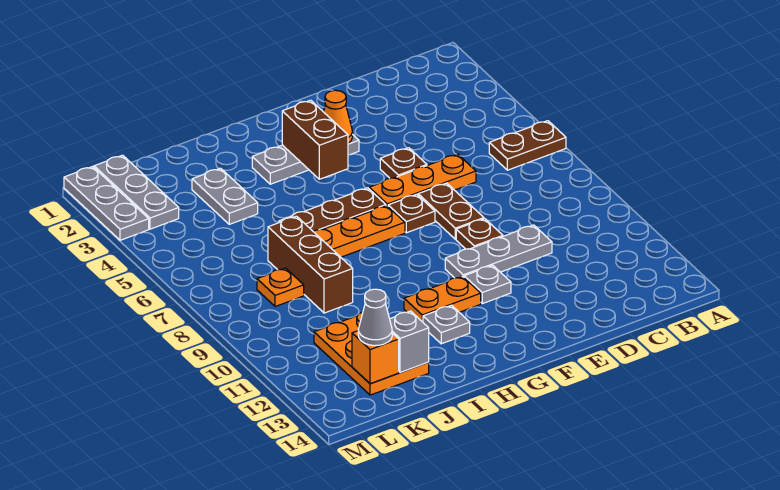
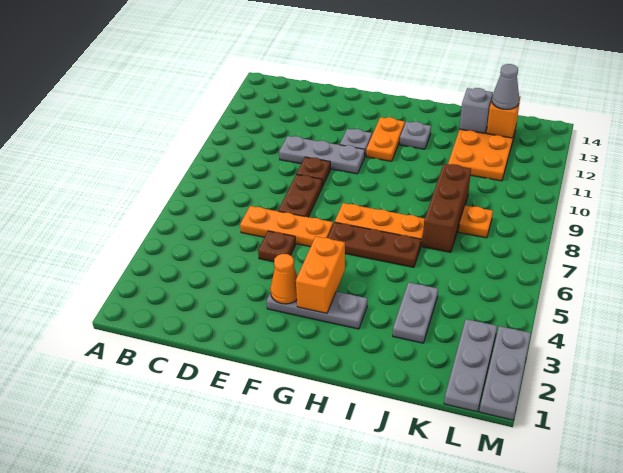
brown 1x2 plate [489,121,566,170] -> none
brown 1x1 plate [388,194,435,233] -> none
brown 1x2 brick [282,100,348,179] -> orange 1x2 brick [296,237,345,313]
orange 1x2 plate [404,276,481,322] -> orange 1x2 plate turned to [366,117,405,161]

